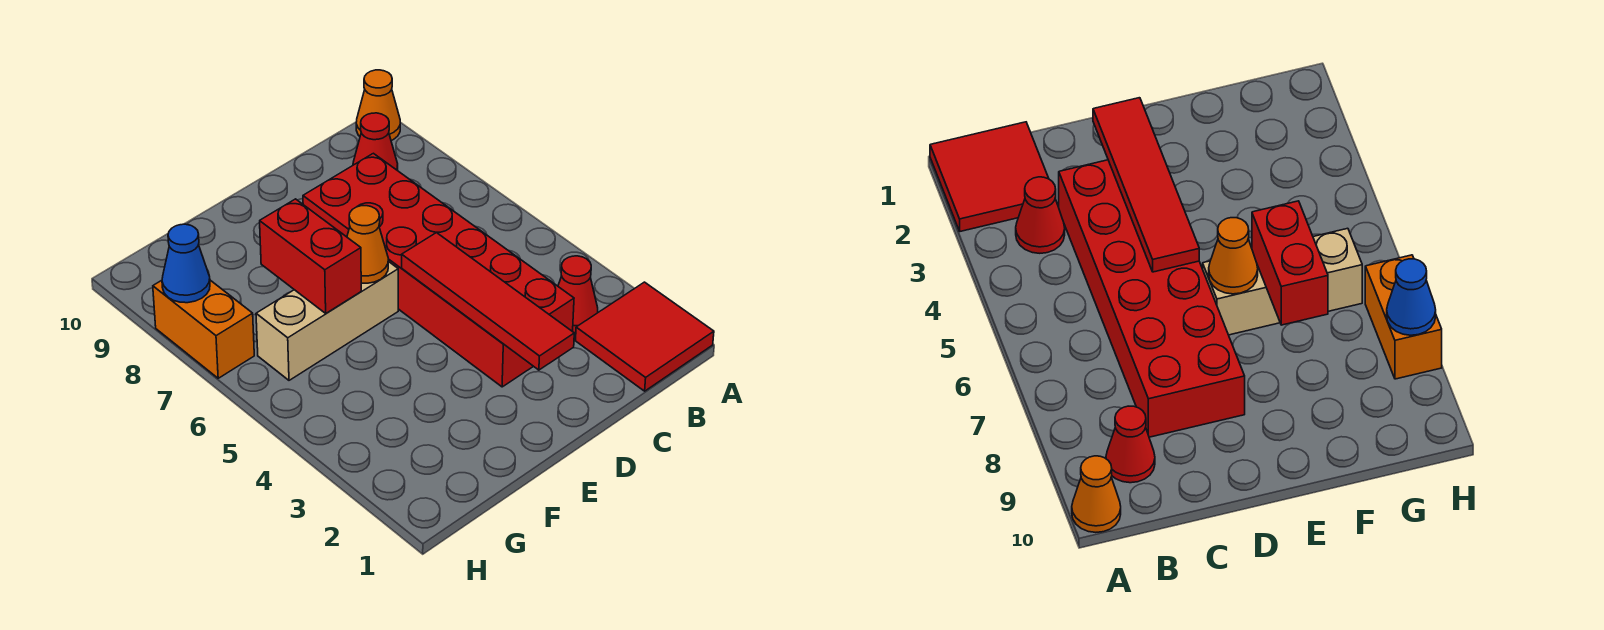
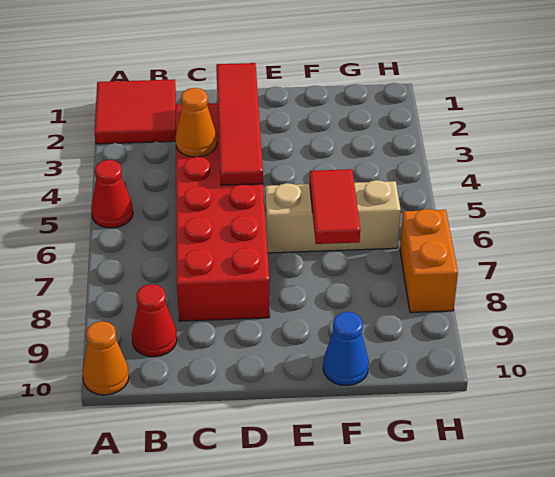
red 1x1 cone [558,256,598,333] -> red 1x1 cone moved to [91,160,133,228]
orange 1x1 cone [347,206,388,283] -> orange 1x1 cone moved to [176,88,217,157]
red 1x2 brick [260,199,361,313] -> red 1x2 tile [310,169,360,244]
blue 1x1 cone [162,224,210,303] -> blue 1x1 cone moved to [323,312,369,386]

